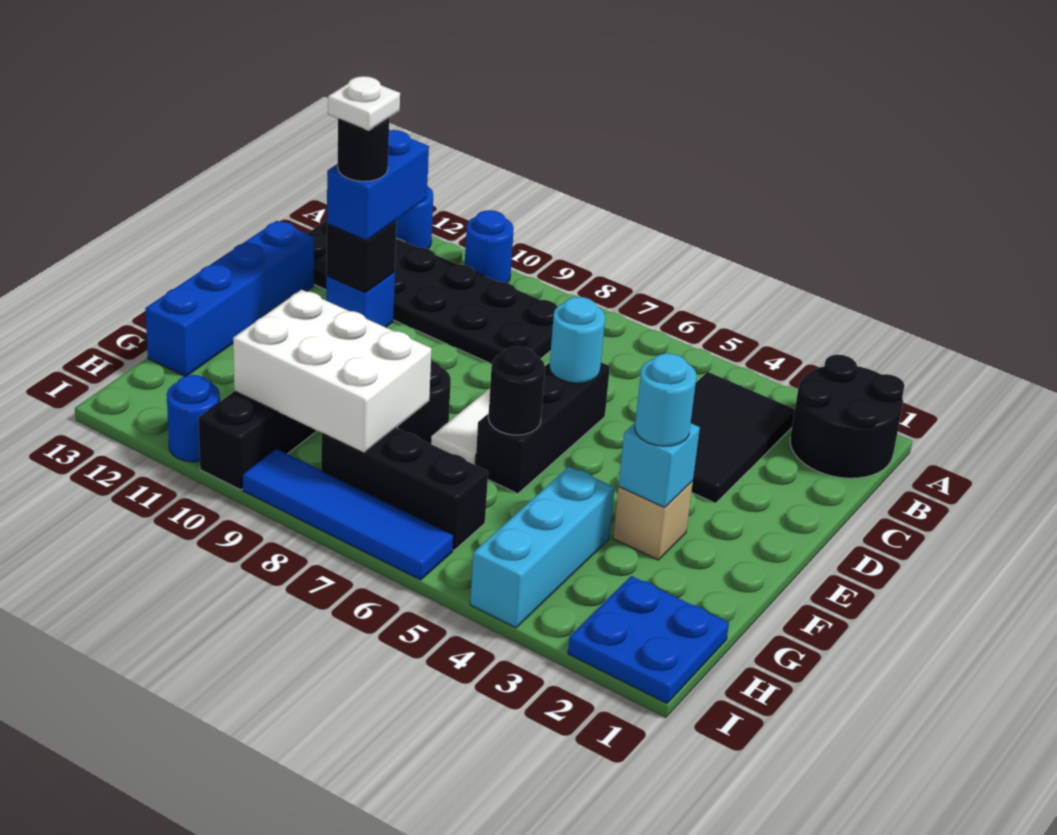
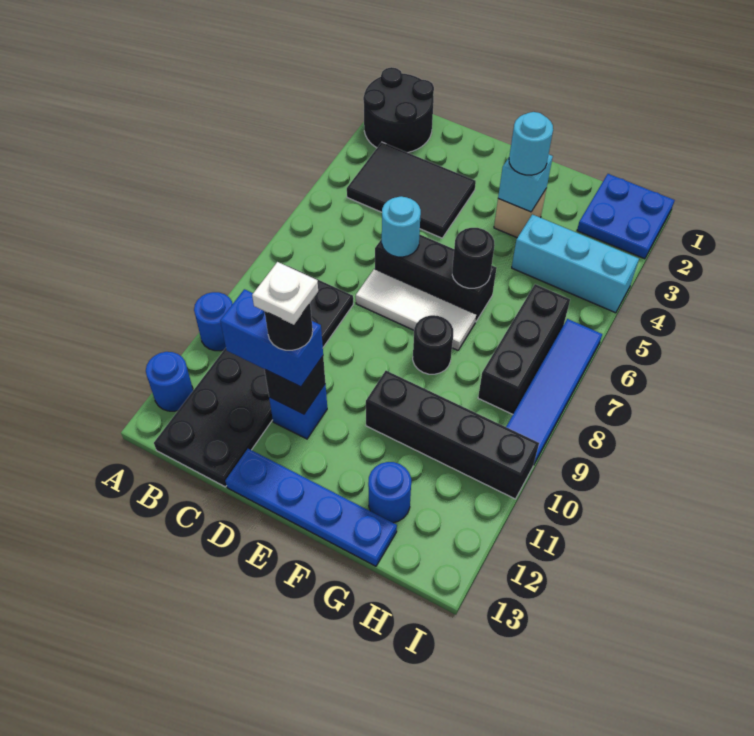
blue 1x4 brick [145,221,314,376] -> blue 1x4 plate [225,449,397,566]
white 2x3 brick [233,290,431,453] -> none
blue 1x1 round brick [167,375,220,462] -> blue 1x1 round brick moved to [368,462,411,523]

